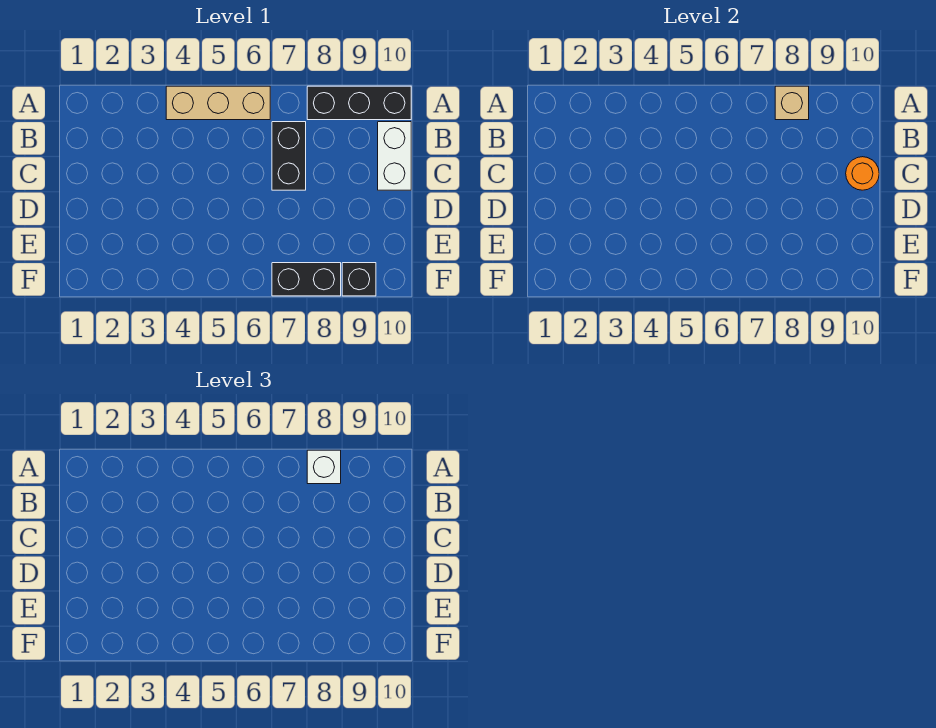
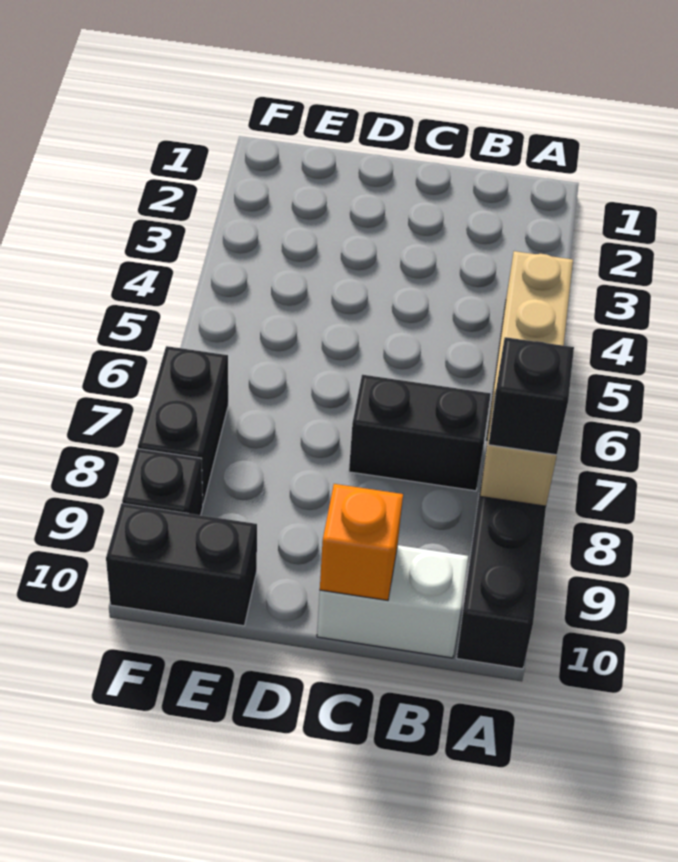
white 1x1 brick [307,450,341,484] -> black 1x1 brick [488,337,574,455]
orange 1x1 round brick [846,157,879,190] -> orange 1x1 brick [320,484,403,600]
none -> black 1x2 brick [106,504,257,626]

